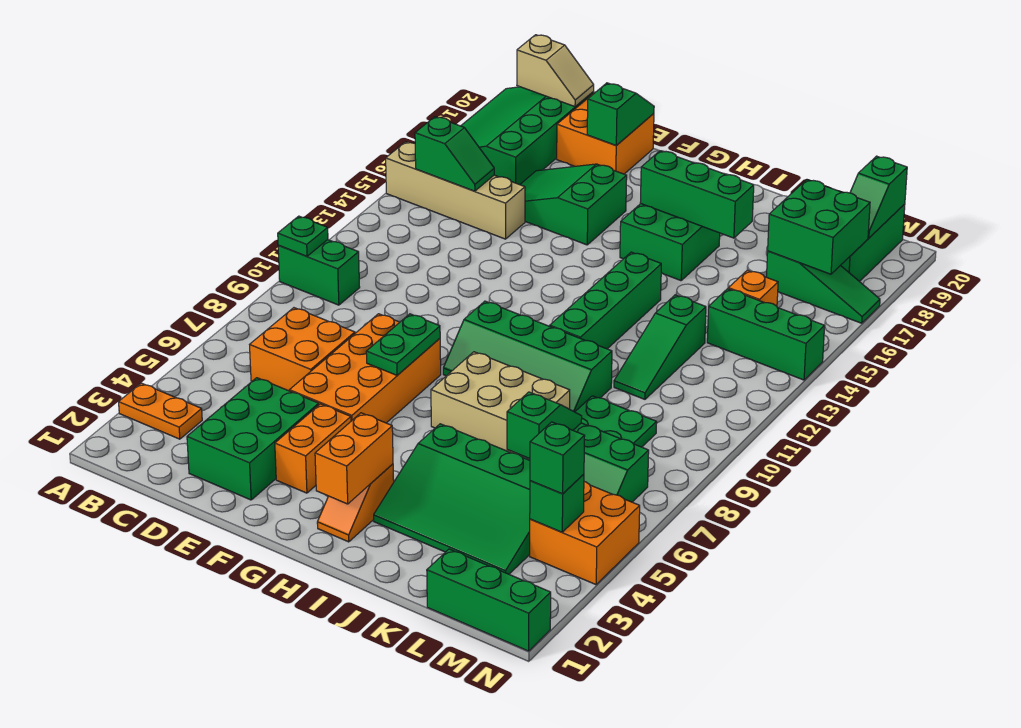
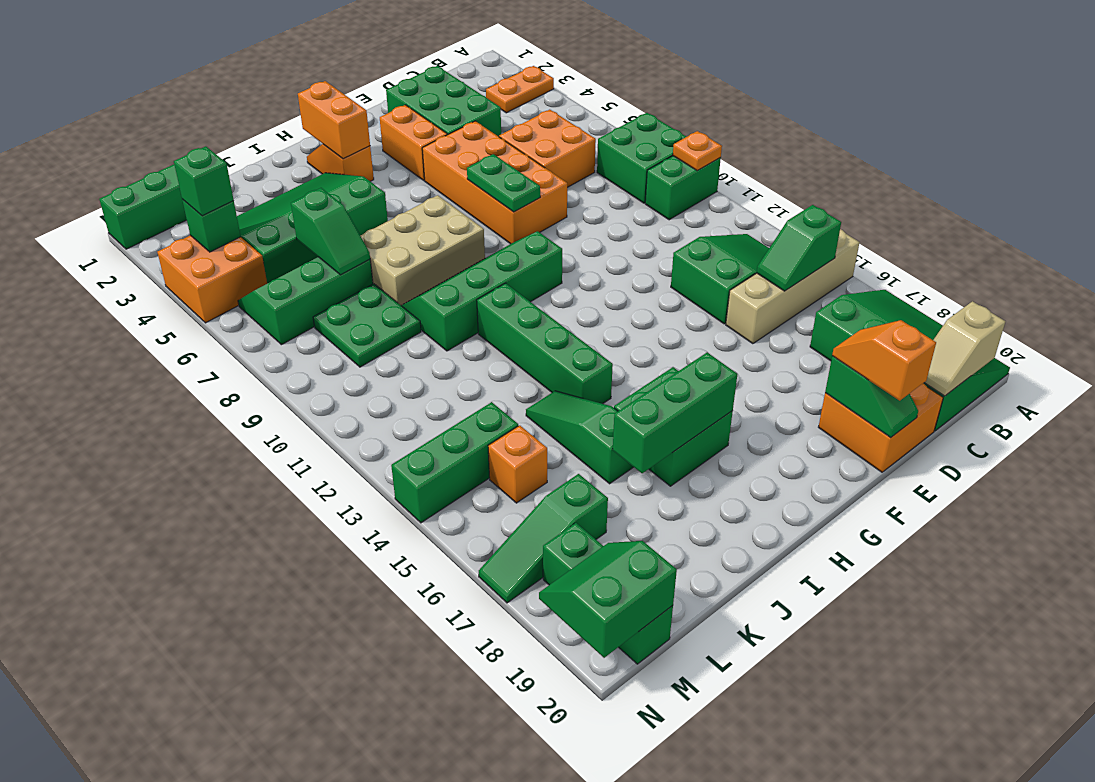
green 1x1 plate [278,216,328,256] -> orange 1x1 plate [673,131,722,171]
green 2x3 slope [520,164,627,245] -> green 2x3 slope moved to [671,234,769,324]
none -> orange 1x2 slope [832,320,936,401]
green 1x3 slope [614,295,706,399] -> green 1x3 slope moved to [526,391,633,484]
green 2x2 brick [768,180,870,274] -> green 2x2 brick moved to [597,113,686,203]
green 1x2 slope [850,156,907,238] -> green 2x2 slope [539,541,677,658]

